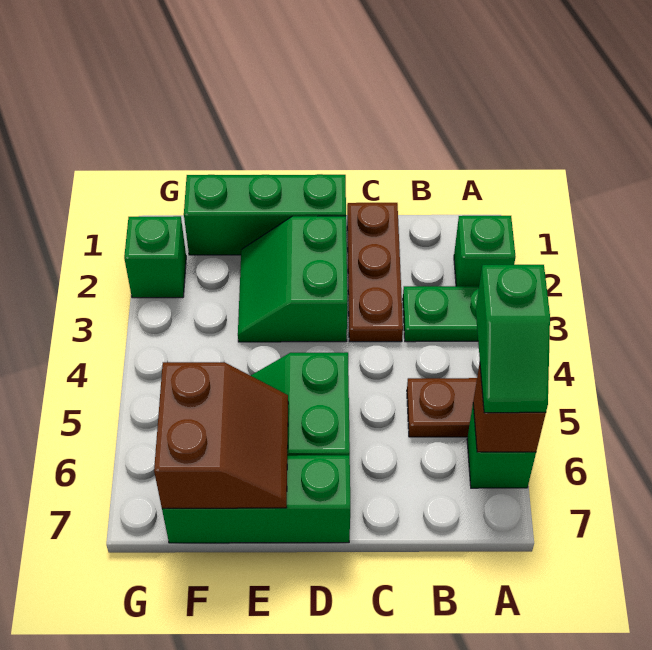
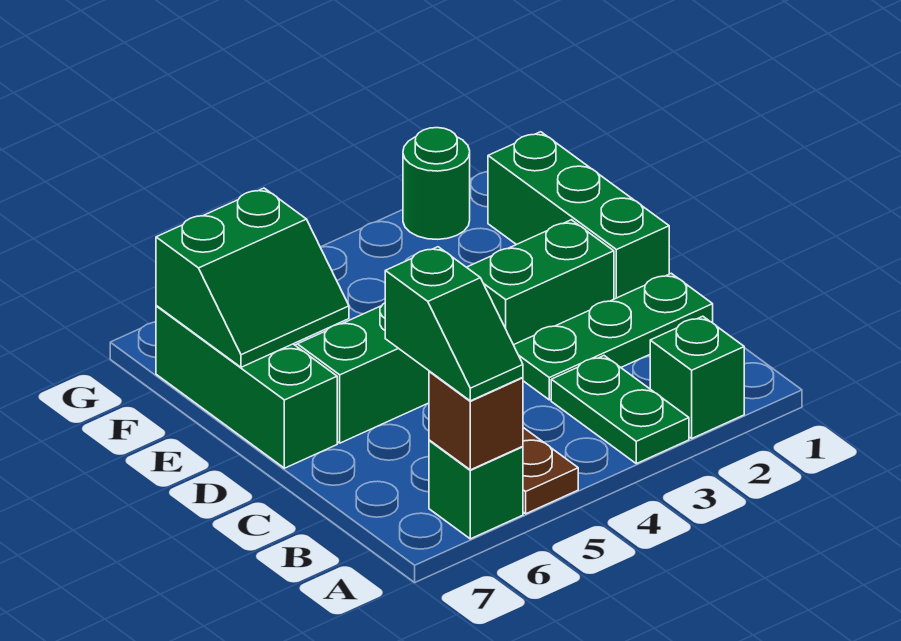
green 1x2 slope [476,265,550,413] -> green 1x2 slope turned to [385,247,523,401]
brown 1x3 plate [347,203,403,342] -> green 1x3 plate [514,273,713,400]
brown 2x2 slope [154,362,288,508] -> green 2x2 slope [156,188,349,367]
green 1x1 brick [124,216,186,298] -> green 1x1 round brick [403,128,470,239]

